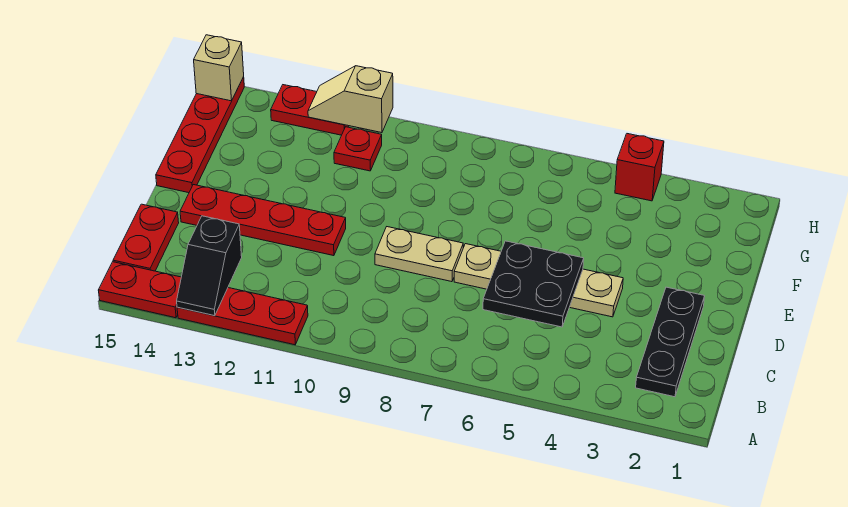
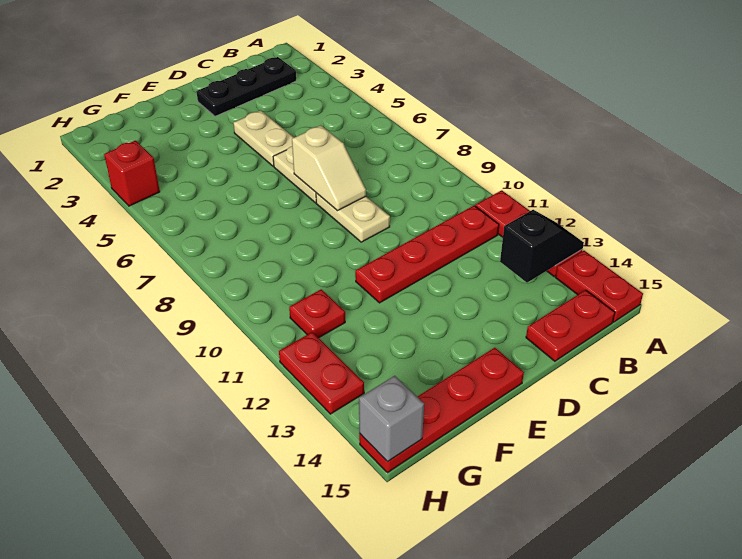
black 2x2 plate [483,241,584,327] -> none
red 1x4 plate [180,185,346,256] -> red 1x4 plate turned to [355,206,499,303]
tan 1x2 slope [308,66,393,133] -> tan 1x2 slope moved to [292,125,366,211]
tan 1x1 brick [194,35,244,101] -> grey 1x1 brick [359,376,424,462]

